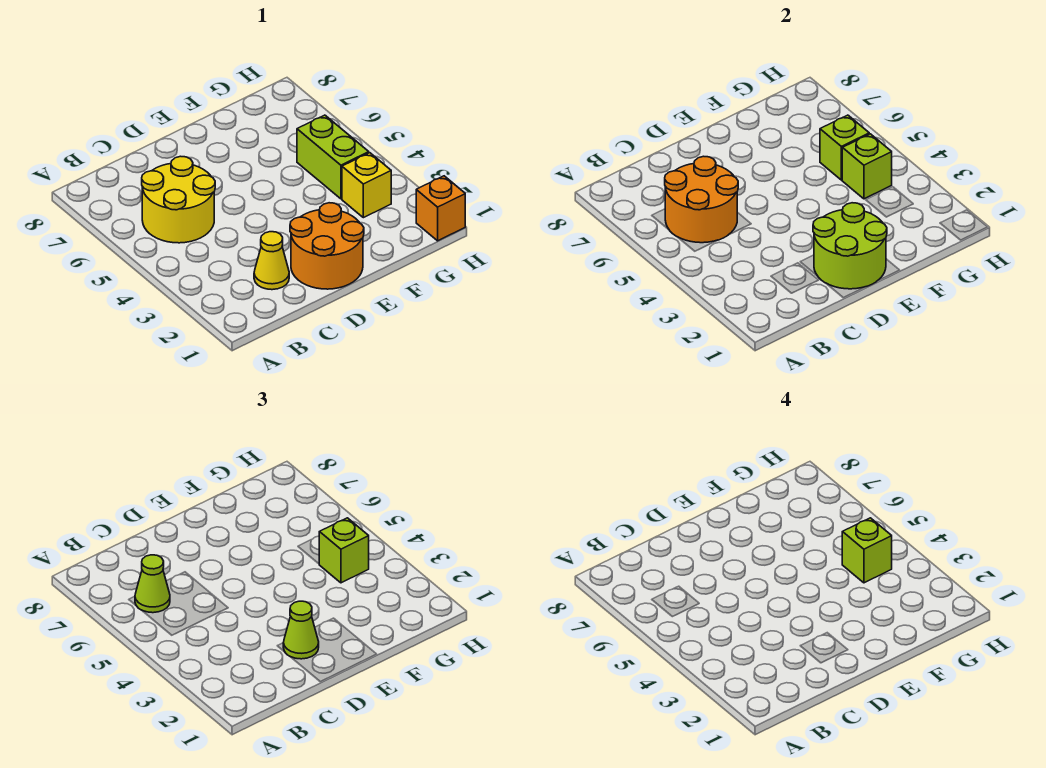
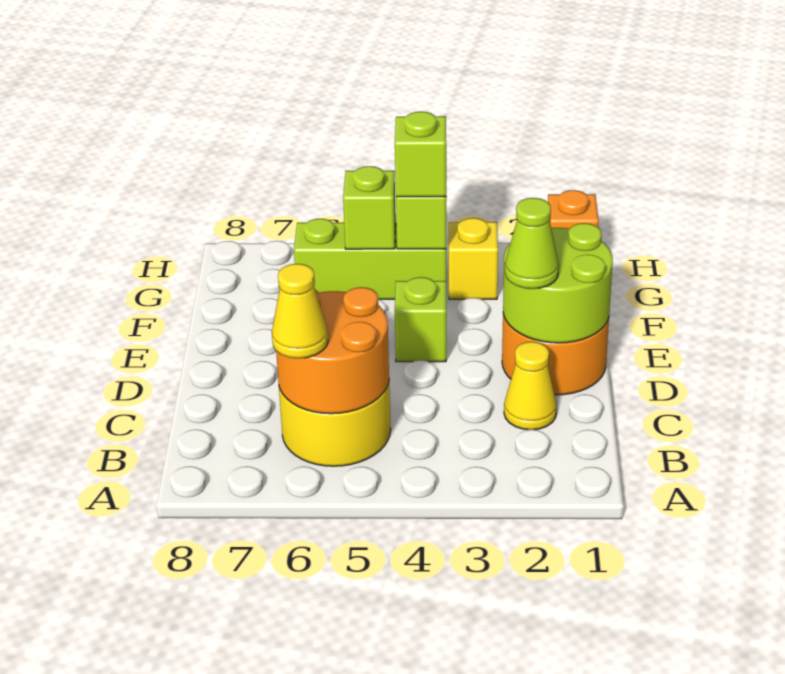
lime 1x1 cone [135,555,170,613] -> yellow 1x1 cone [272,264,328,358]
lime 1x2 brick [297,115,369,199] -> lime 1x3 brick [294,219,446,299]
lime 1x1 brick [842,518,892,583] -> lime 1x1 brick moved to [395,277,446,362]

